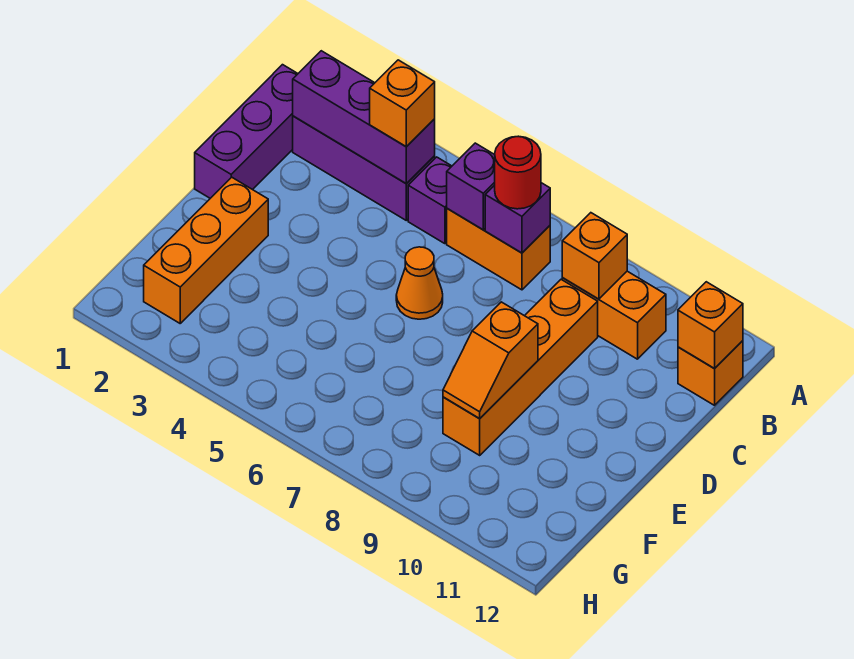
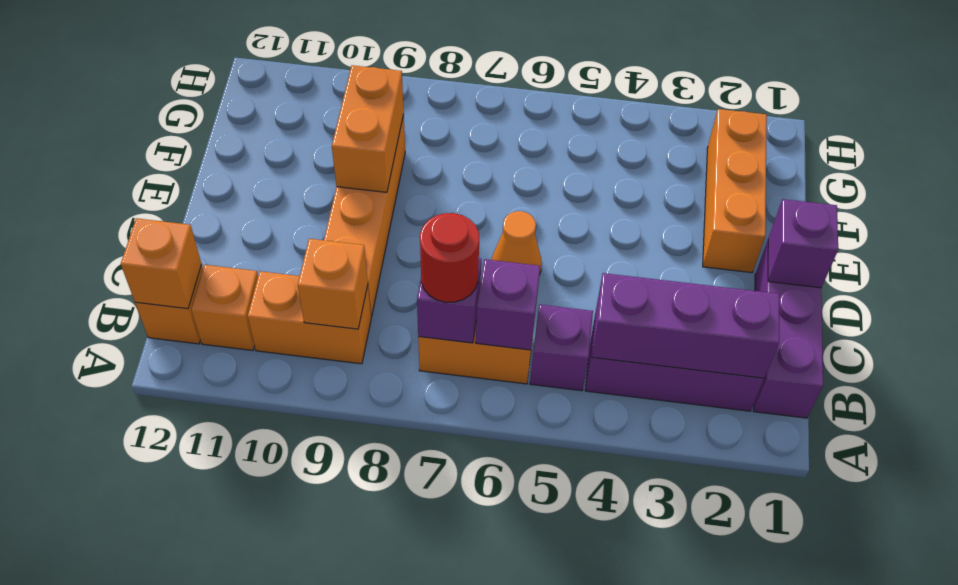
orange 1x1 brick [370,60,435,147] -> orange 1x1 brick moved to [191,265,258,350]
none -> purple 1x1 brick [768,199,838,288]
orange 1x2 slope [443,302,538,419] -> orange 1x2 brick [332,65,404,192]

